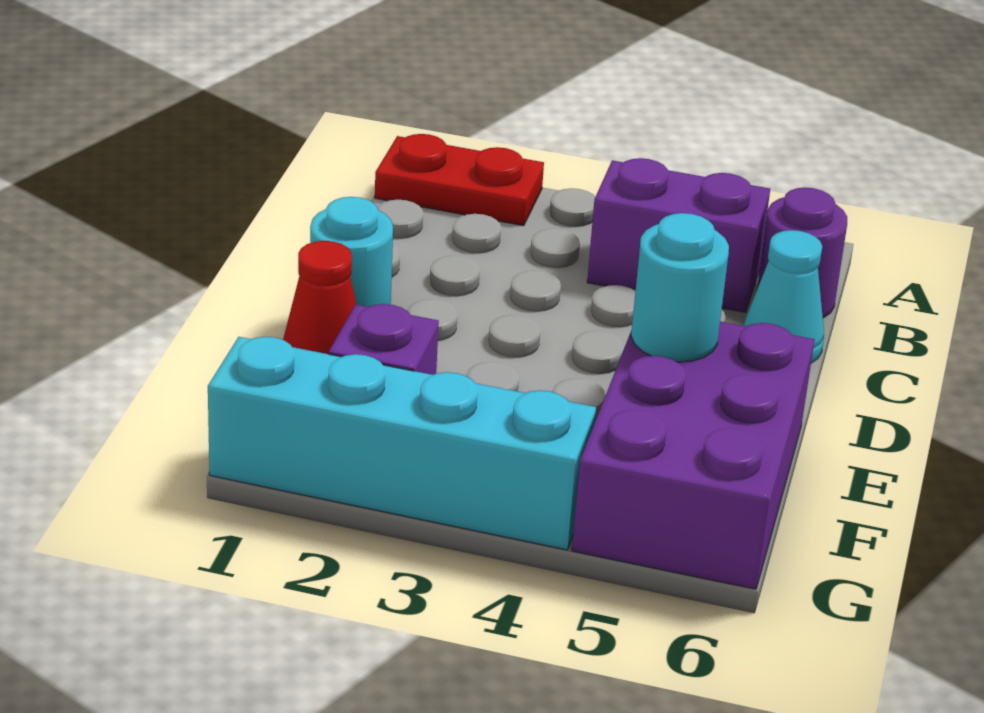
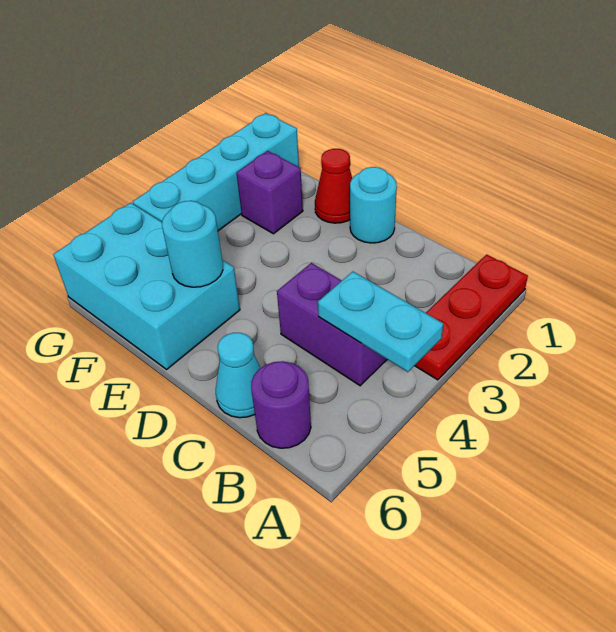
red 1x2 plate [375,134,544,226] -> red 1x3 plate [415,254,528,380]
none -> cyan 1x2 plate [318,272,443,372]
purple 1x2 brick [587,158,770,312] -> purple 1x2 brick turned to [277,263,387,386]
purple 2x3 brick [572,321,815,589] -> cyan 2x3 brick [53,203,240,369]

